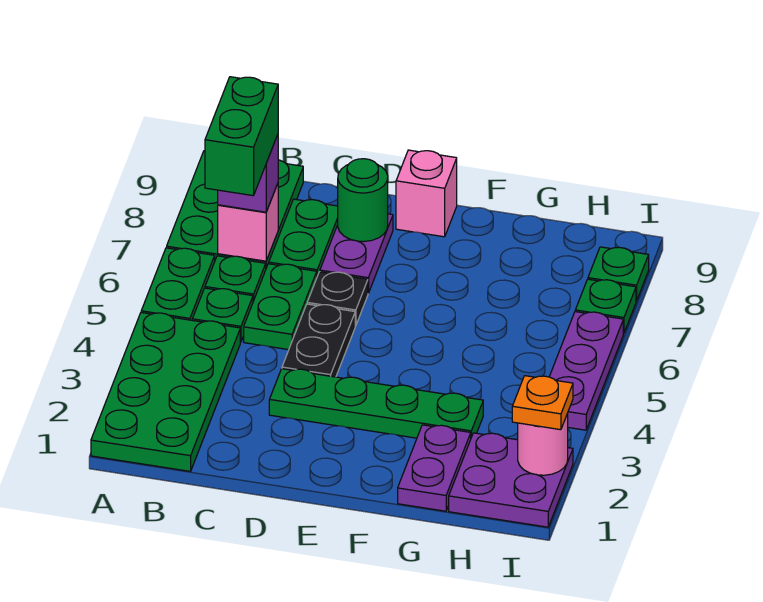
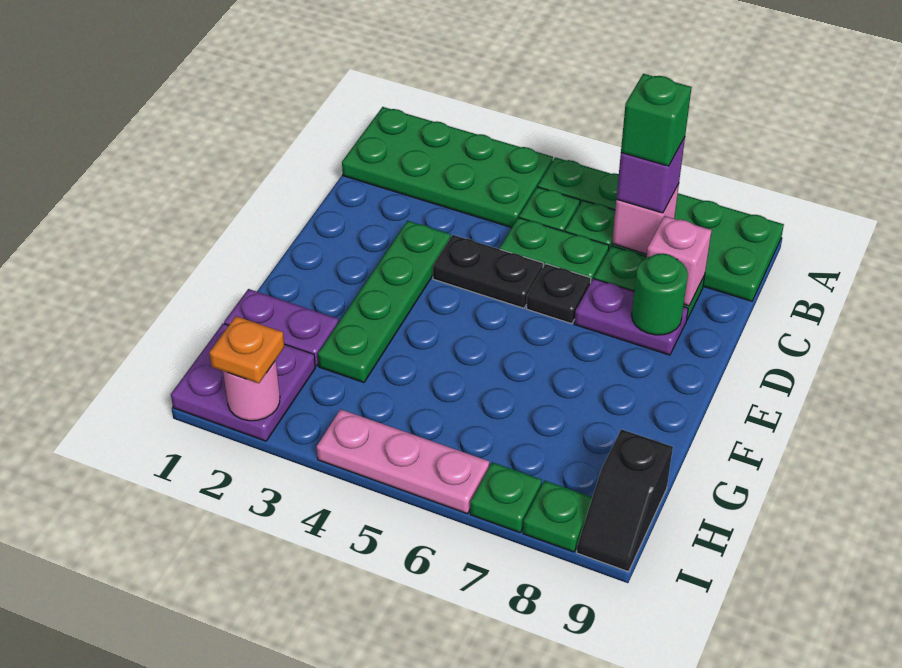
green 1x2 brick [205,77,278,196] -> green 1x1 brick [621,74,692,166]
pink 1x1 brick [396,150,457,237] -> pink 1x1 brick moved to [646,216,712,306]
none -> black 1x2 slope [577,429,673,572]
purple 1x3 plate [549,312,623,430] -> pink 1x3 plate [317,409,489,514]

